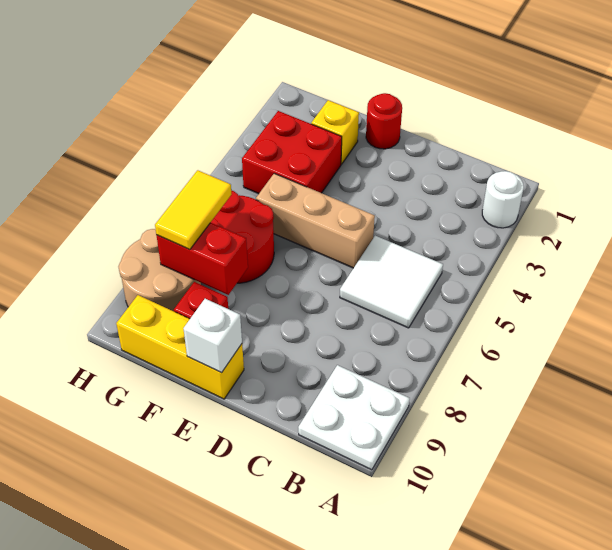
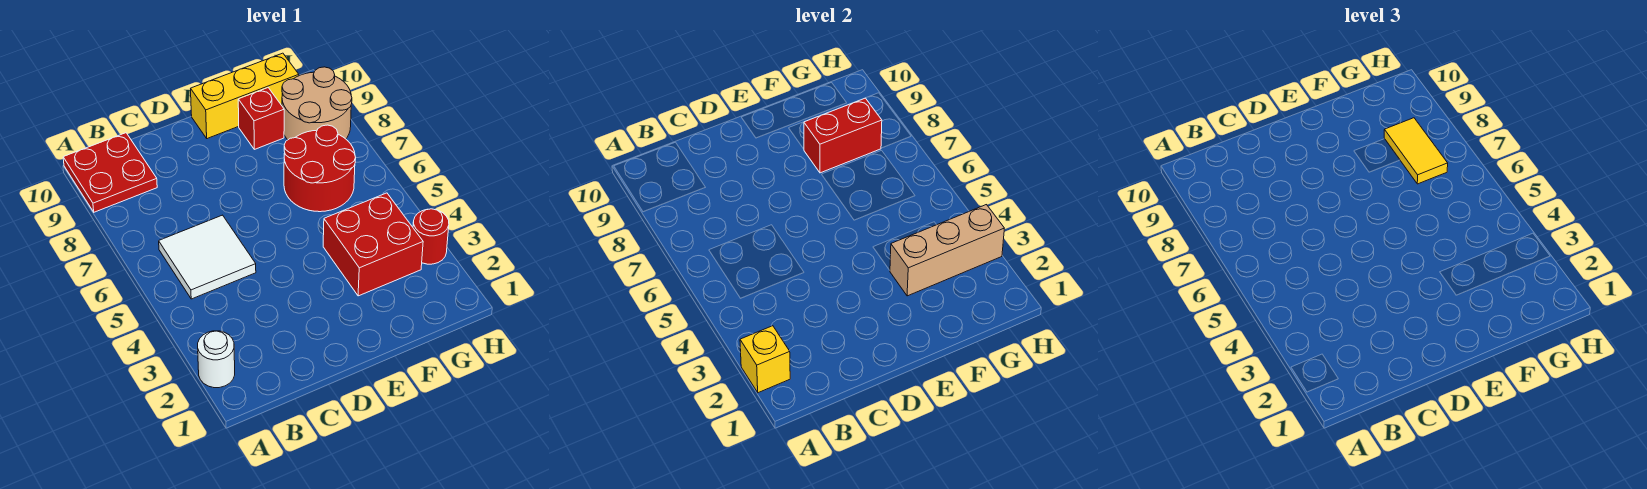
white 2x2 plate [298,365,410,470] -> red 2x2 plate [63,133,157,212]
tan 1x3 brick [256,173,375,268] -> tan 1x3 brick moved to [890,205,1004,296]
red 1x1 round brick [366,93,402,149] -> red 1x1 round brick moved to [413,209,449,264]
white 1x1 brick [183,299,242,373] -> none
yellow 1x1 brick [311,100,359,164] -> yellow 1x1 brick moved to [740,326,790,393]

